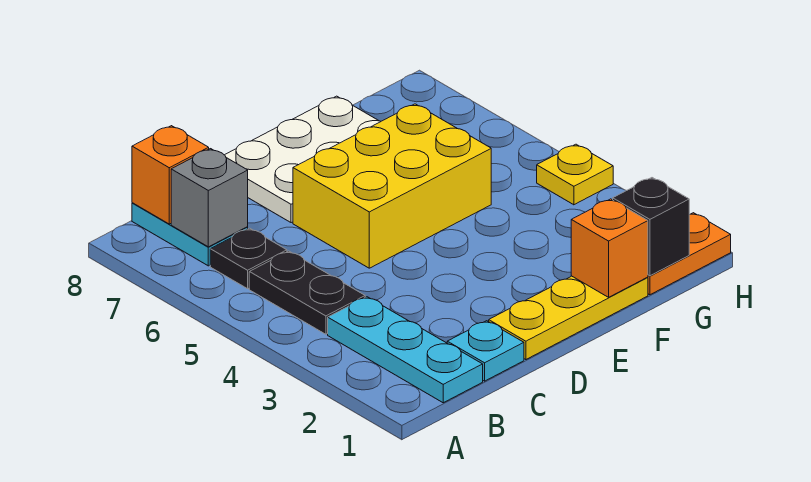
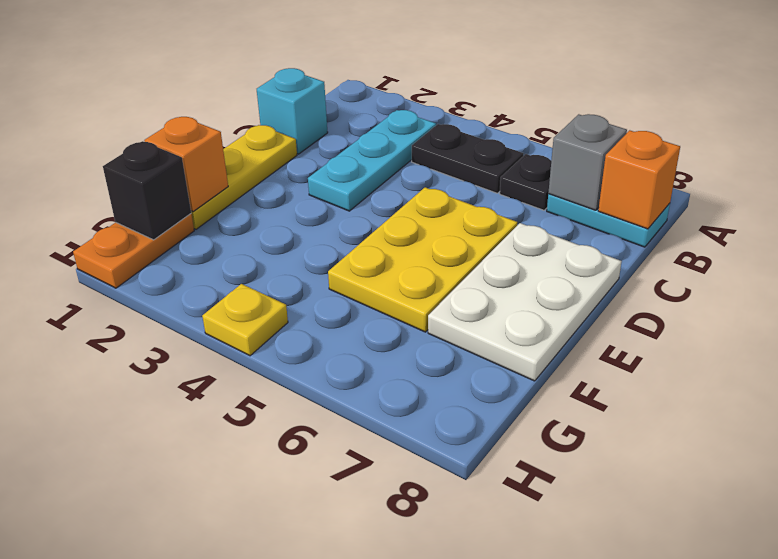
cyan 1x3 plate [328,297,483,403] -> cyan 1x3 plate turned to [308,110,436,211]
cyan 1x1 plate [447,321,524,381] -> cyan 1x1 brick [257,68,328,154]
yellow 2x3 brick [293,104,491,268] -> yellow 2x3 plate [328,187,517,332]

